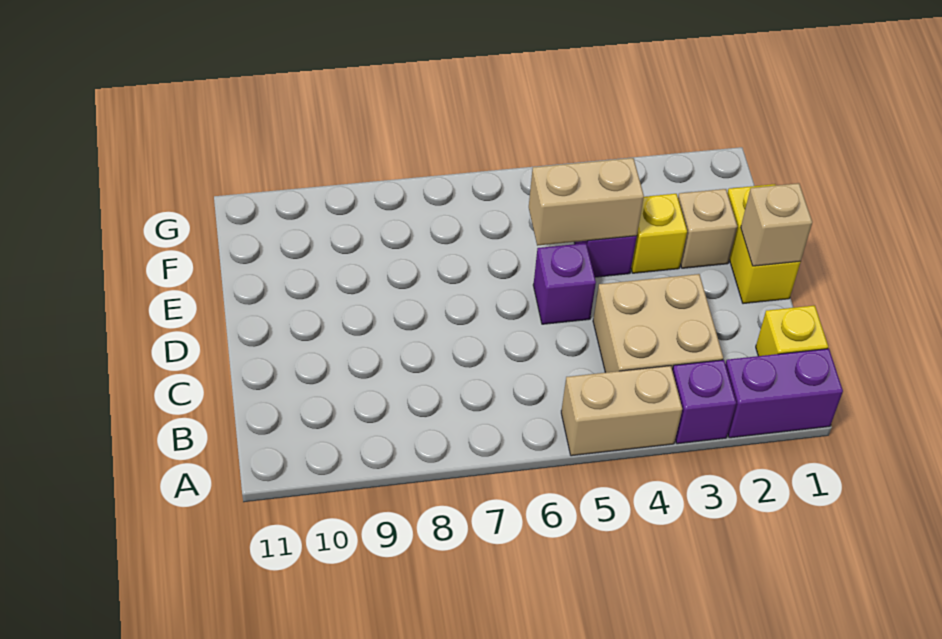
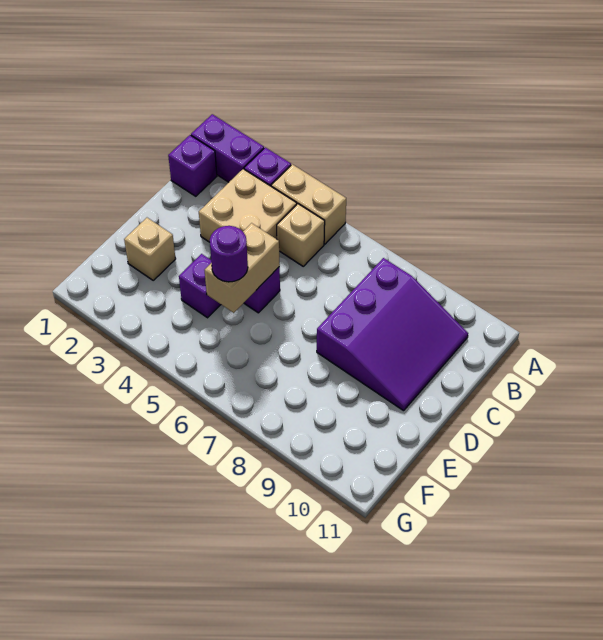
yellow 1x1 brick [756,305,828,356] -> purple 1x1 brick [168,135,217,196]
none -> purple 3x3 slope [317,258,468,411]
yellow 1x2 brick [727,184,800,304] -> none
tan 1x1 brick [741,183,812,266] -> tan 1x1 brick moved to [277,204,325,266]
yellow 1x1 brick [631,194,687,273] -> none
tan 1x2 brick [529,158,644,246] -> tan 1x2 brick turned to [205,223,280,313]
none -> purple 1x1 round brick [210,226,248,282]

